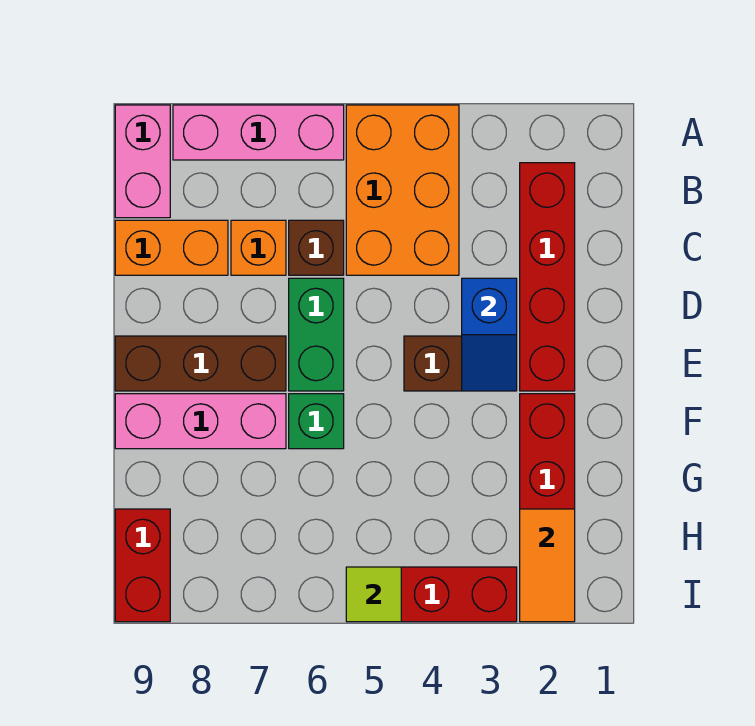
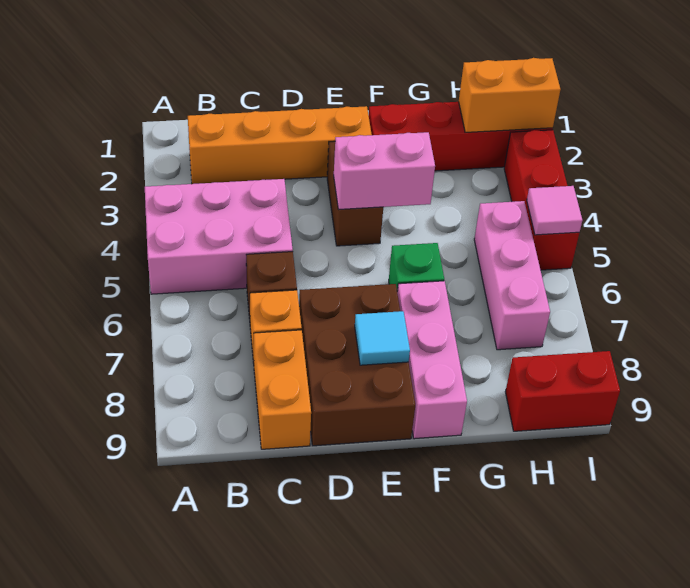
orange 2x3 brick [346,105,459,275] -> pink 2x3 brick [145,179,293,294]
pink 1x3 brick [173,105,344,160] -> pink 1x3 brick moved to [474,201,550,350]
pink 1x2 brick [115,105,170,218] -> pink 1x2 brick moved to [334,132,435,210]
red 1x4 brick [520,163,575,391] -> orange 1x4 brick [188,106,372,184]
blue 1x2 slope [462,278,517,391] -> none
green 1x2 brick [289,278,344,391] -> none
brown 1x3 brick [115,336,286,391] -> brown 2x3 brick [299,284,415,446]
none -> cyan 1x1 tile [355,311,410,365]
orange 1x2 tile [520,509,575,622] -> orange 1x2 brick [459,58,560,132]
lime 1x1 tile [346,567,401,622] -> pink 1x1 tile [527,186,582,235]

